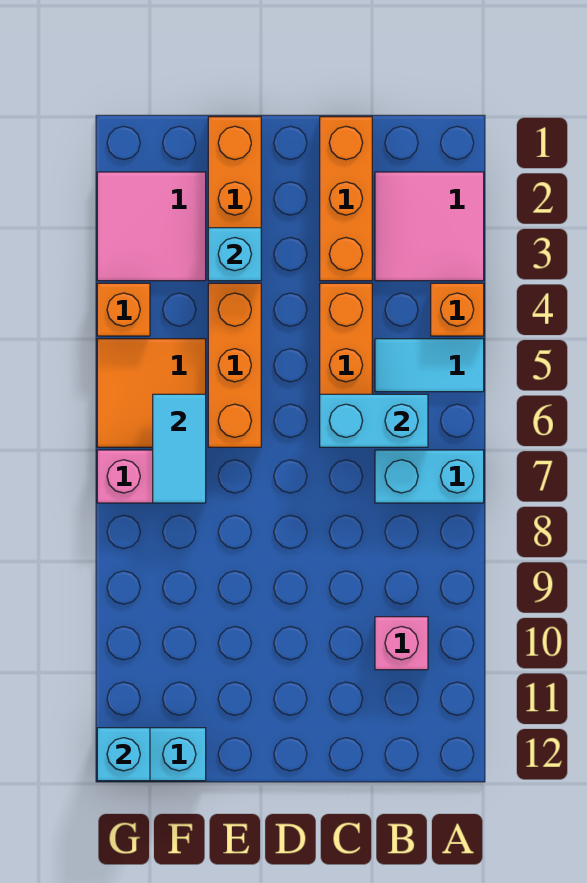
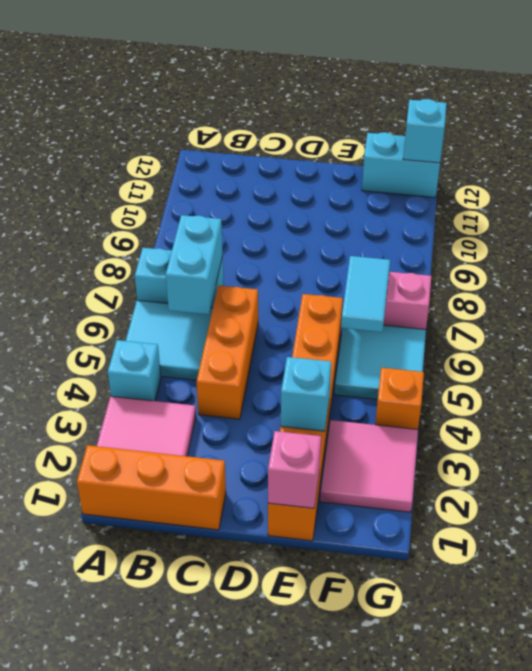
orange 1x1 brick [431,283,484,336] -> cyan 1x1 brick [108,340,161,401]
cyan 1x2 tile [375,339,484,392] -> cyan 2x2 tile [126,300,213,380]
cyan 1x2 brick [320,394,428,447] -> cyan 1x2 brick turned to [166,215,223,314]
pink 1x1 brick [375,617,428,670] -> pink 1x1 brick moved to [268,431,321,508]
orange 1x3 brick [320,117,372,281] -> orange 1x3 brick turned to [77,445,226,530]
orange 2x2 tile [97,339,206,447] -> cyan 2x2 tile [335,325,426,399]

